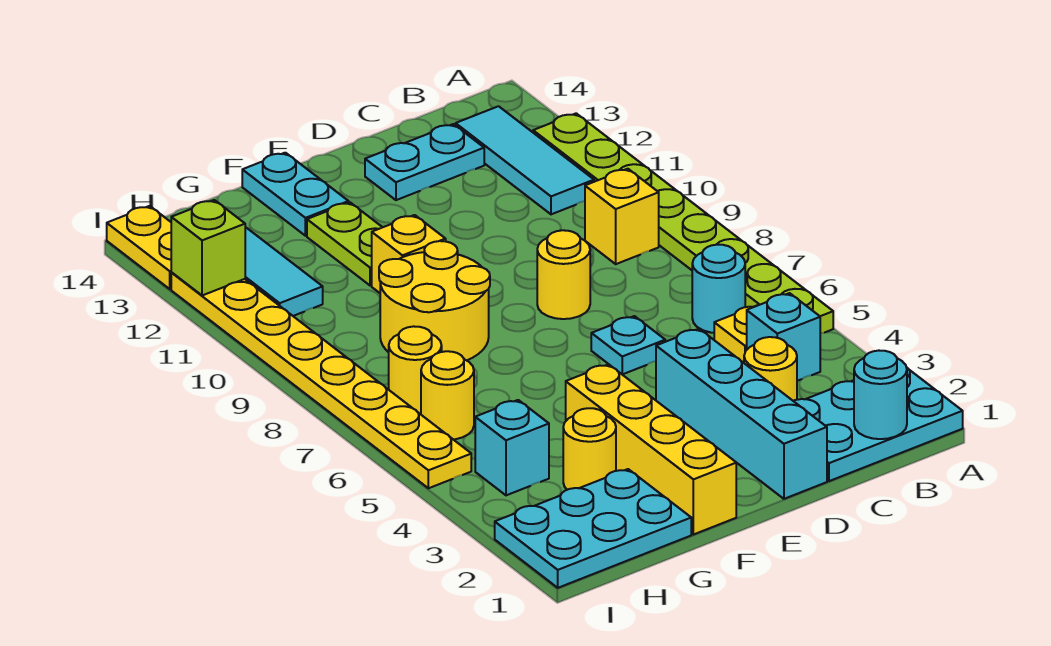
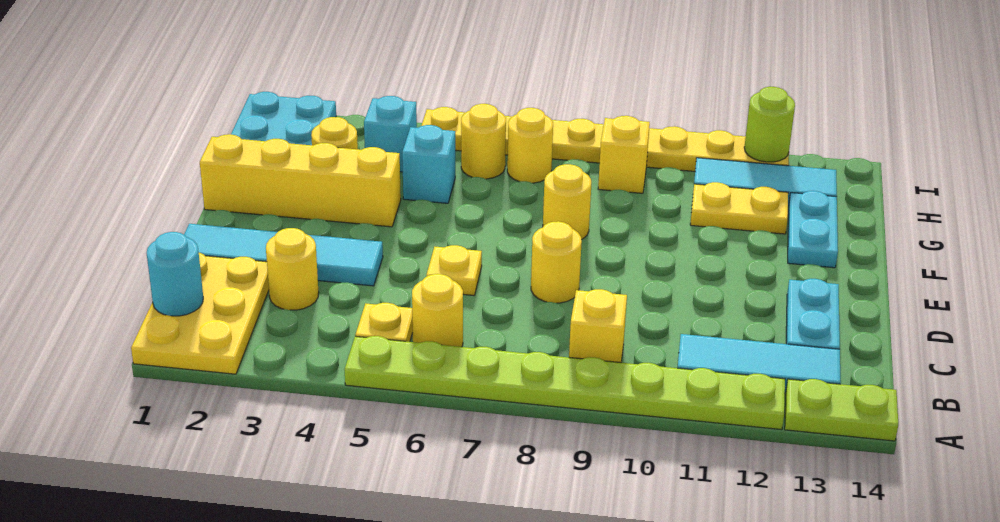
cyan 2x3 plate [794,367,963,481] -> yellow 2x3 plate [131,253,269,374]
cyan 1x1 brick [747,293,820,381] -> cyan 1x1 brick moved to [402,125,455,203]
cyan 1x1 round brick [692,245,745,333] -> yellow 1x1 round brick [412,274,463,347]
cyan 1x4 brick [656,329,827,499] -> cyan 1x4 tile [184,224,383,286]
cyan 1x1 plate [591,316,665,375] -> yellow 1x1 plate [426,245,482,295]
yellow 2x2 round brick [379,241,490,360] -> yellow 1x1 round brick [543,164,591,239]
yellow 1x1 brick [372,215,446,293] -> yellow 1x1 brick moved to [598,116,650,193]
lime 1x2 plate [307,202,382,286] -> lime 1x2 plate moved to [785,379,898,441]
cyan 1x2 plate [242,153,349,236] -> cyan 1x2 plate turned to [788,191,838,268]
lime 1x1 brick [171,200,245,296] -> lime 1x1 round brick [744,87,795,162]
yellow 1x2 plate [107,206,172,289] -> yellow 1x2 plate moved to [690,182,788,234]

